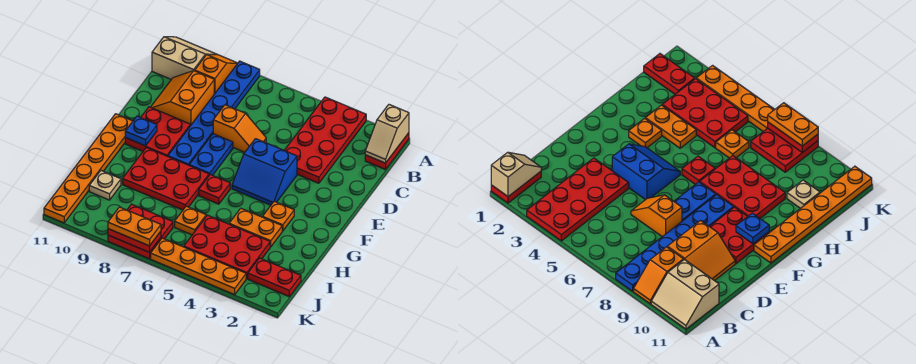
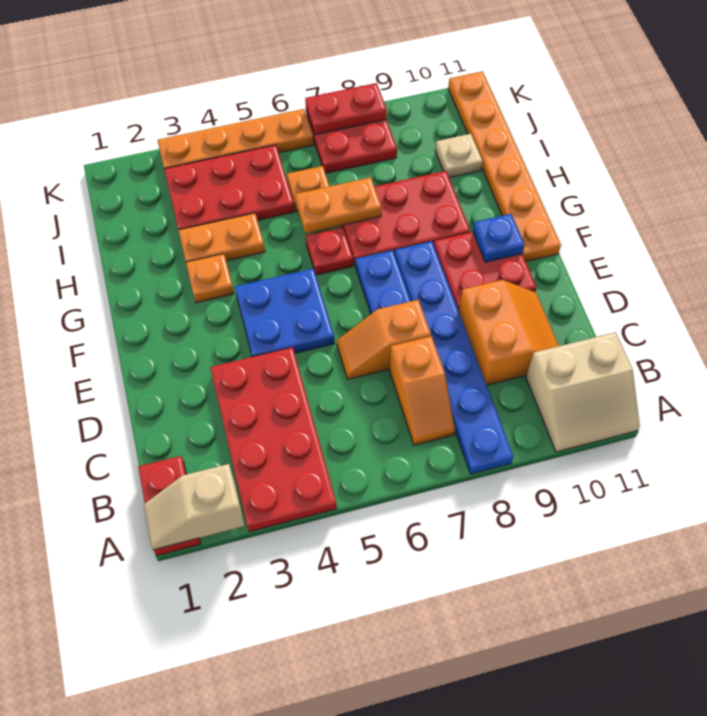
tan 1x2 slope [365,105,409,163] -> tan 1x2 slope turned to [144,464,245,550]
orange 1x2 slope [195,55,238,94] -> orange 1x2 slope moved to [390,336,455,445]
blue 2x2 slope [232,139,297,205] -> blue 2x2 plate [235,268,335,357]
red 1x2 plate [248,258,301,296] -> none
orange 1x2 plate [108,207,161,246] -> orange 1x2 plate moved to [295,177,382,233]

